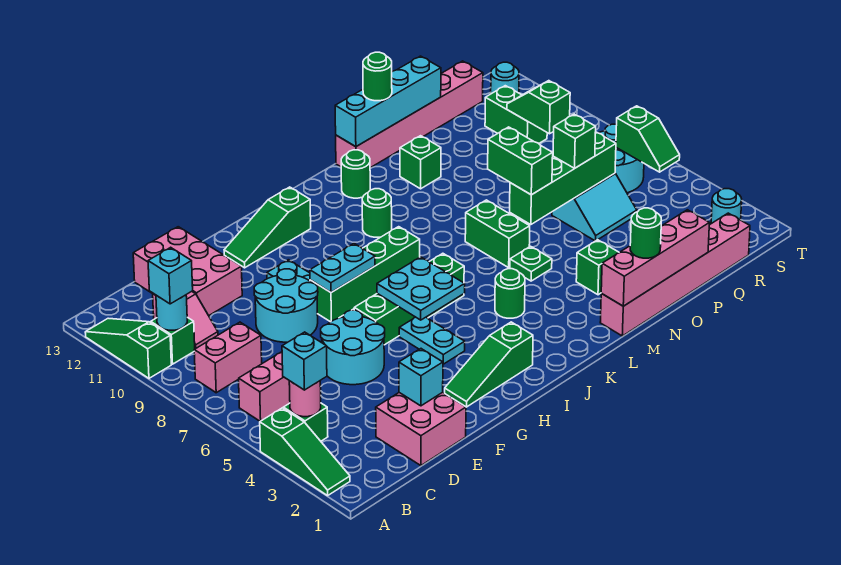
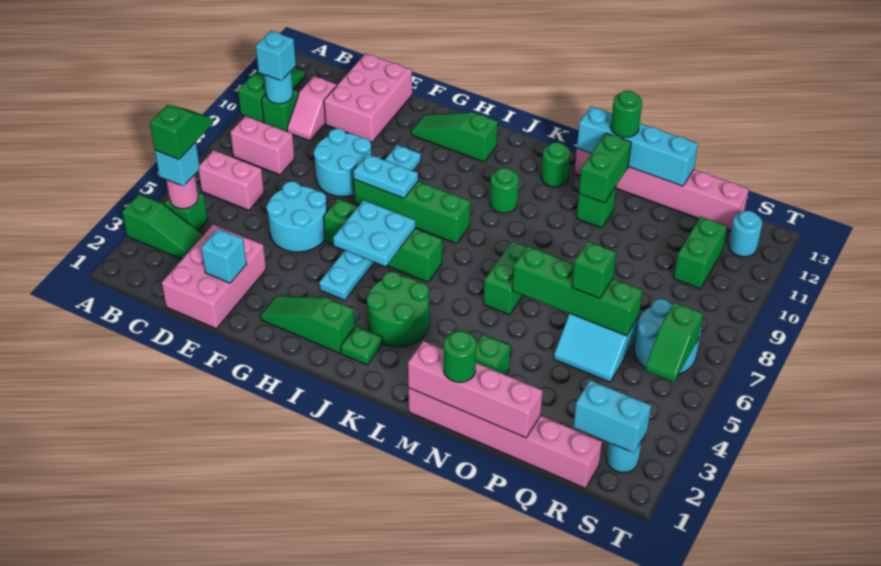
green 1x3 slope [260,408,350,496] -> green 1x3 slope turned to [122,194,203,259]
pink 2x2 brick [376,392,466,466] -> pink 2x3 brick [162,224,266,329]
green 1x1 round brick [495,269,525,318] -> green 2x2 round brick [367,272,429,347]
green 1x1 plate [510,246,552,281] -> green 1x1 plate moved to [341,326,382,365]
green 1x2 brick [488,127,553,195] -> green 1x2 brick moved to [579,133,631,203]
none -> cyan 1x2 brick [573,380,651,453]
green 1x2 slope [507,81,570,134] -> green 1x2 slope moved to [150,104,213,159]

